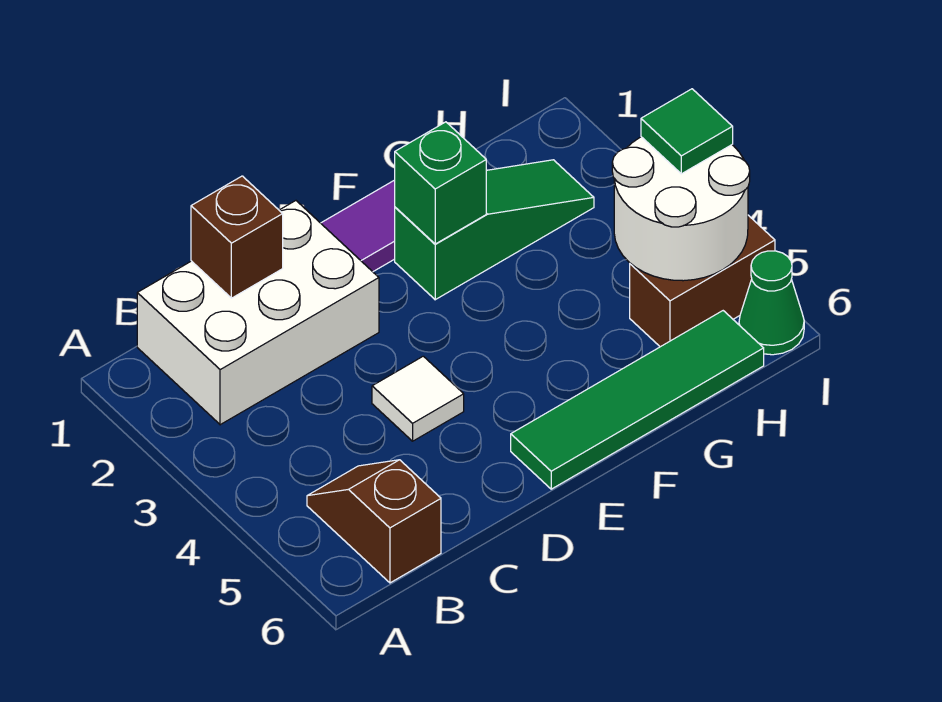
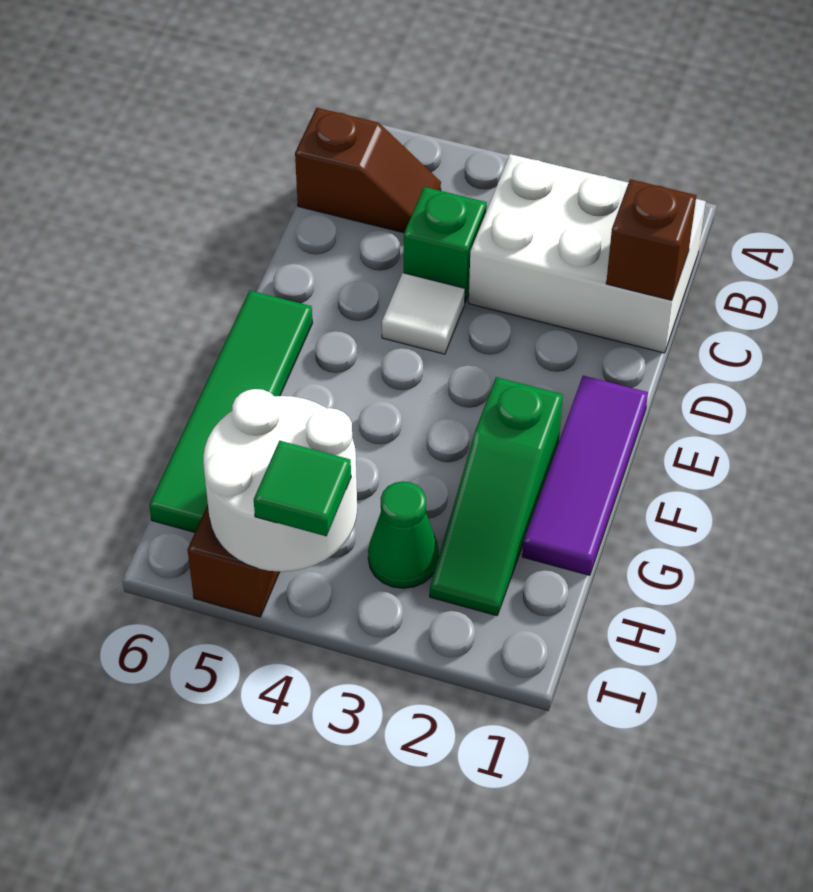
white 2x3 brick [137,201,379,425] -> white 2x3 brick turned to [469,154,706,353]
green 1x1 brick [395,122,486,244] -> green 1x1 brick moved to [404,187,487,303]
green 1x1 cone [739,251,804,355] -> green 1x1 cone moved to [368,481,439,588]

